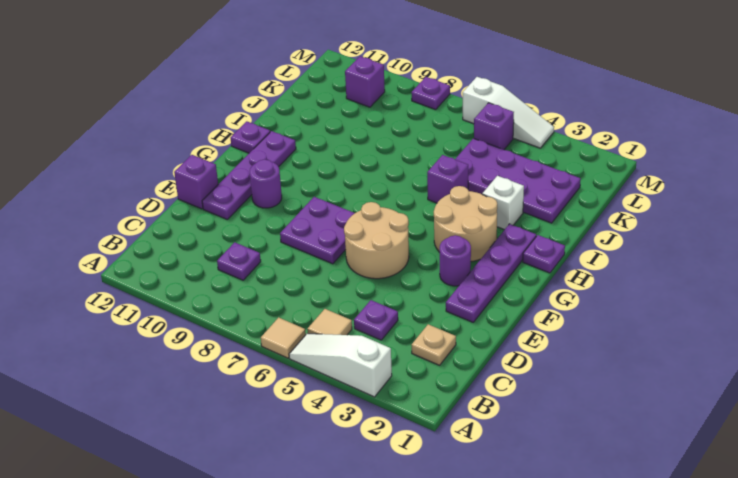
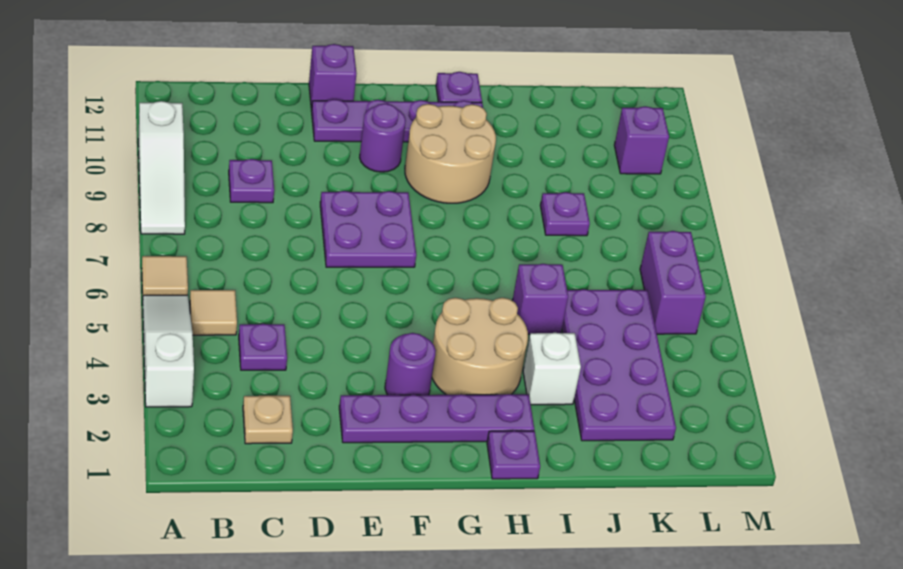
tan 2x2 round brick [344,202,409,279] -> tan 2x2 round brick moved to [405,104,496,203]
purple 1x1 brick [474,103,514,150] -> purple 1x2 brick [640,231,706,334]
white 1x3 slope [462,77,554,148] -> white 1x3 slope moved to [138,101,185,234]
purple 1x1 plate [411,77,450,110] -> purple 1x1 plate moved to [540,192,590,236]

